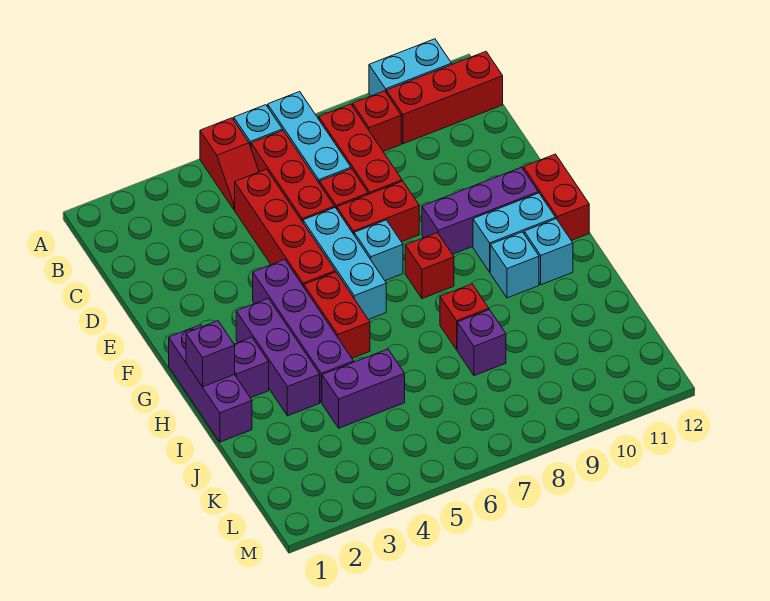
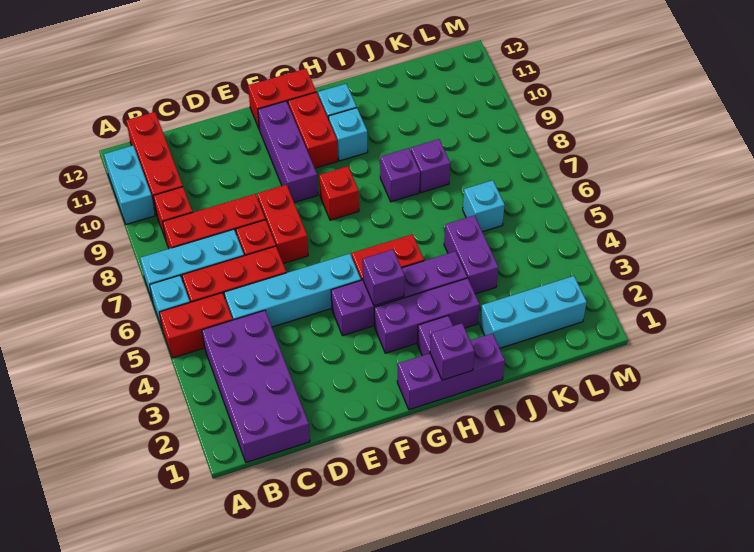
red 1x2 slope [200,118,259,210] -> red 1x2 brick [159,293,232,358]
none -> purple 2x4 brick [202,310,310,462]
red 1x4 brick [235,169,335,287] -> cyan 1x4 brick [224,254,361,327]
cyan 1x3 brick [303,208,386,320] -> cyan 1x3 brick moved to [480,276,587,348]
cyan 1x1 brick [354,220,403,280] -> cyan 1x1 brick moved to [463,180,505,232]
none -> purple 1x1 brick [362,250,405,306]
cyan 1x2 brick [473,193,556,272] -> red 1x2 brick [288,92,338,168]
red 1x1 brick [440,284,489,350] -> purple 1x1 brick [380,148,420,202]

